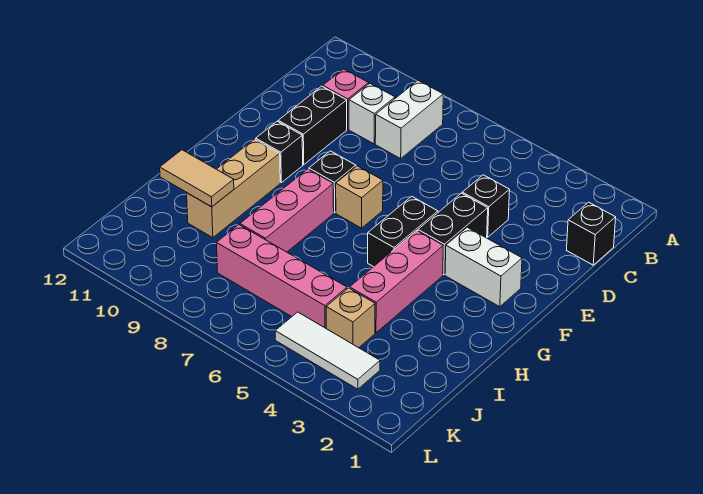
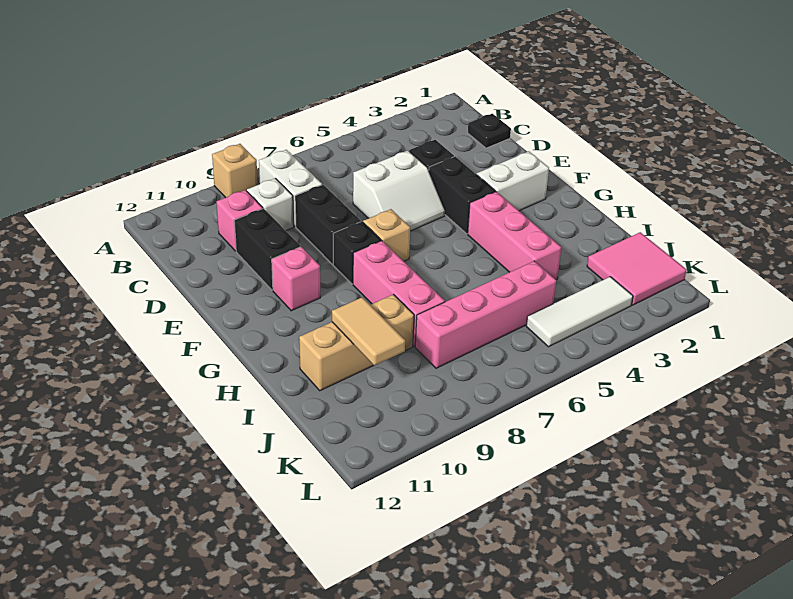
black 1x1 brick [567,202,616,265] -> black 1x1 plate [468,114,511,148]
none -> white 2x2 slope [353,151,445,231]
black 1x2 brick [368,196,438,267] -> black 1x2 brick moved to [295,185,361,264]
black 1x1 brick [256,121,303,183] -> pink 1x1 brick [272,247,320,311]
tan 1x3 brick [187,139,280,238] -> tan 1x3 brick turned to [299,295,414,391]
tan 1x2 tile [160,150,234,207] -> tan 1x2 tile turned to [332,297,405,366]
none -> pink 2x2 tile [587,232,686,305]
tan 1x1 brick [326,288,375,348] -> tan 1x1 brick moved to [212,144,258,198]

